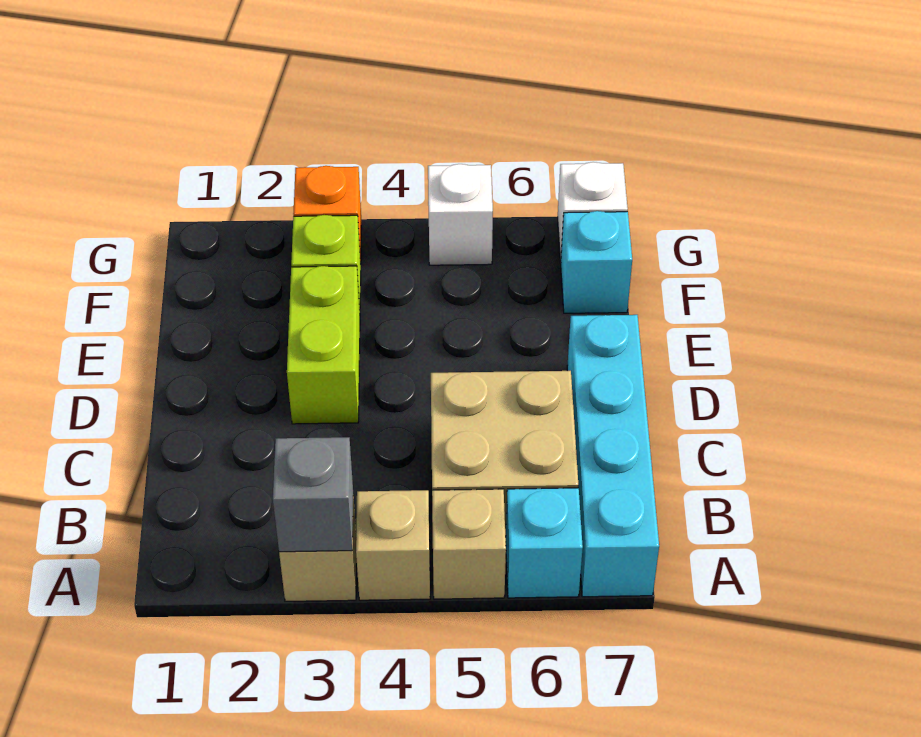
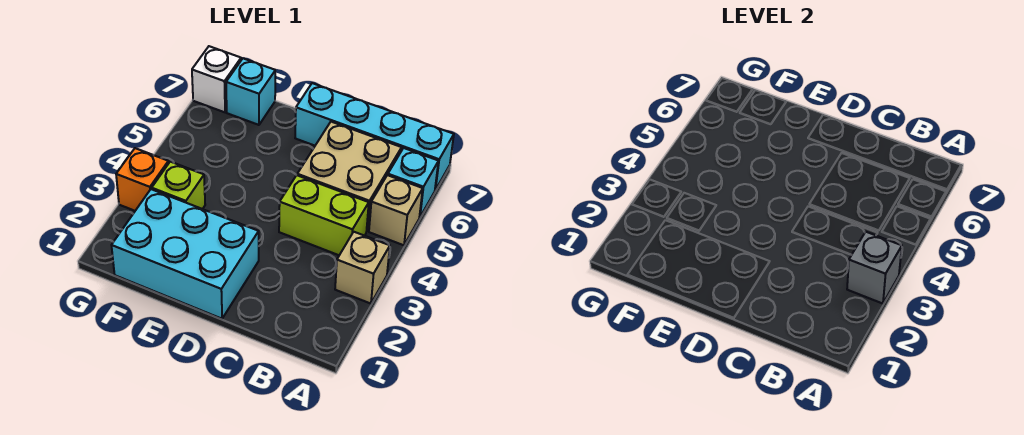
tan 1x1 brick [356,490,430,600] -> none
none -> cyan 2x3 brick [111,189,259,319]
lime 1x2 brick [287,266,360,424] -> lime 1x2 brick moved to [279,175,369,255]
white 1x1 brick [428,164,493,265] -> none

